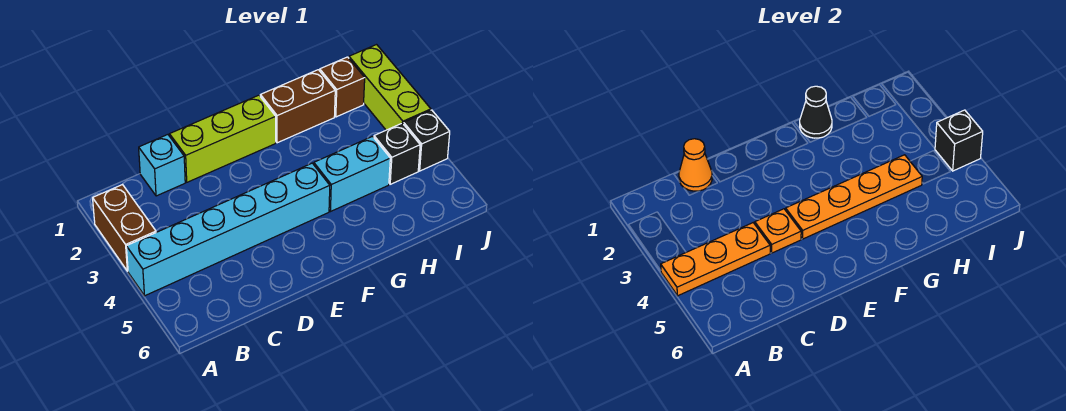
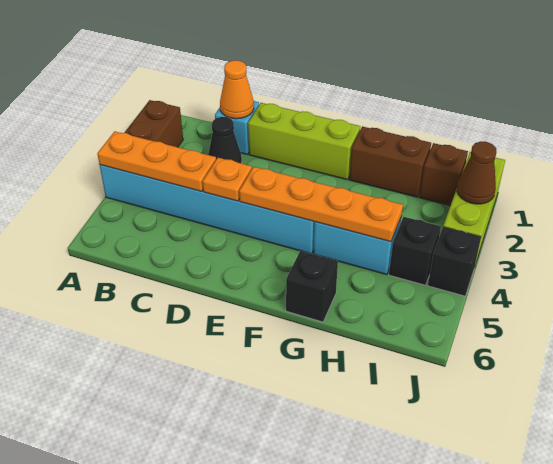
black 1x1 cone [800,86,832,138] -> black 1x1 cone moved to [208,117,242,163]
none -> brown 1x1 cone [457,141,496,204]
black 1x1 brick [935,110,983,171] -> black 1x1 brick moved to [286,251,338,322]

